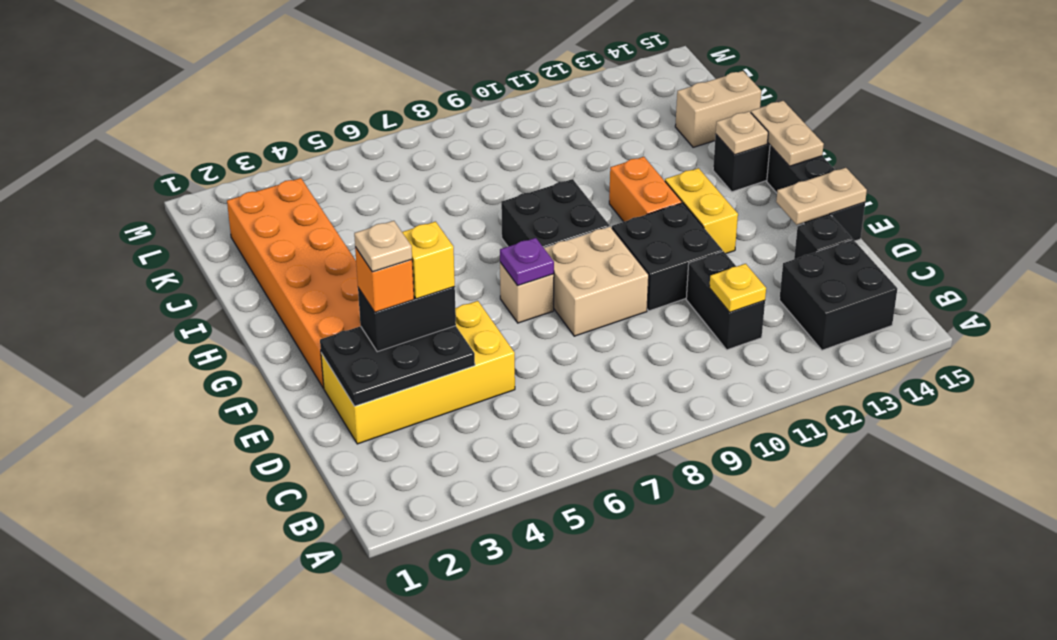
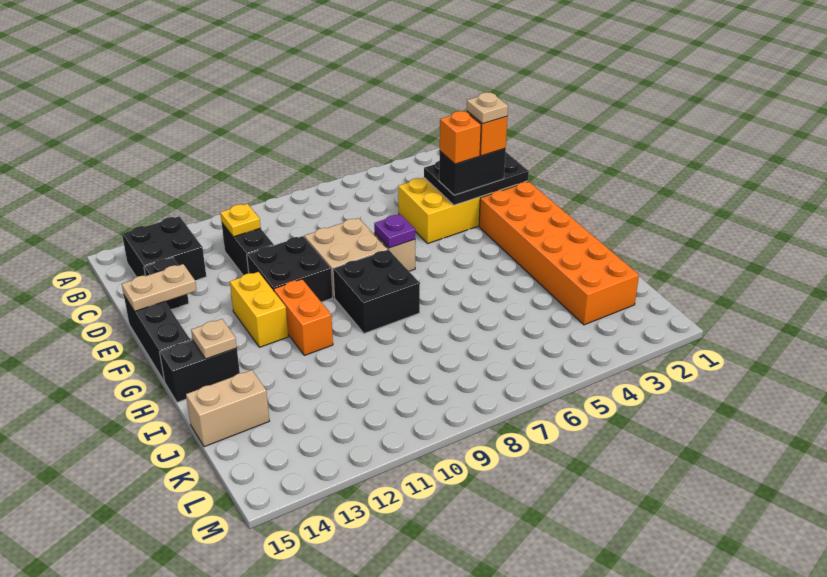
yellow 1x1 brick [402,221,455,299] -> orange 1x1 brick [440,111,481,164]
tan 1x2 plate [751,101,824,166] -> none

